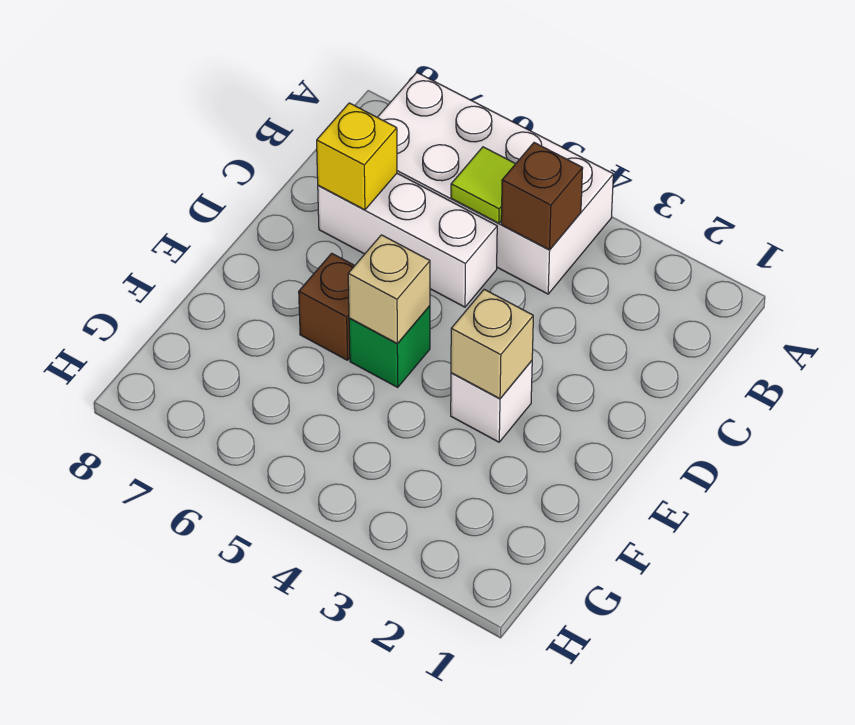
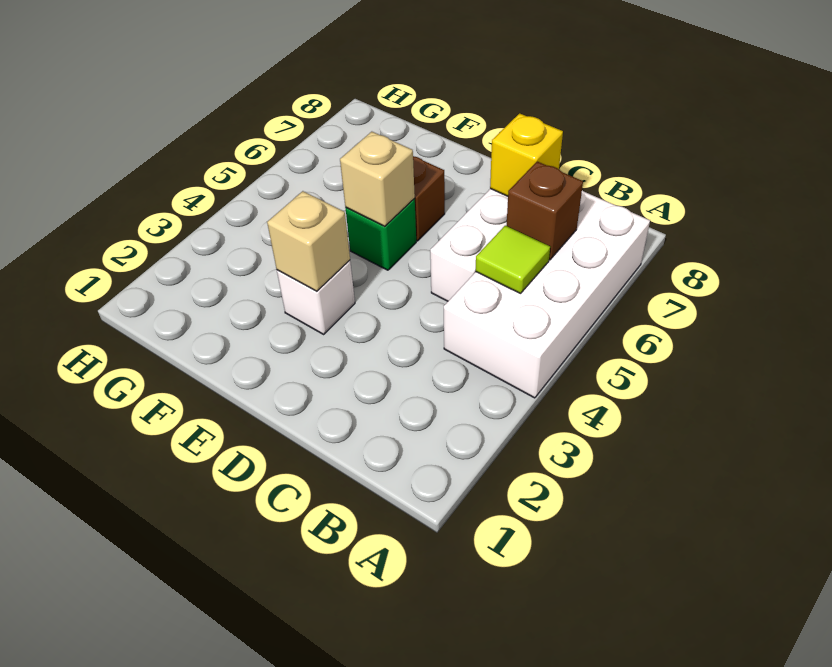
brown 1x1 brick [501,143,583,250] -> brown 1x1 brick moved to [506,162,583,260]

